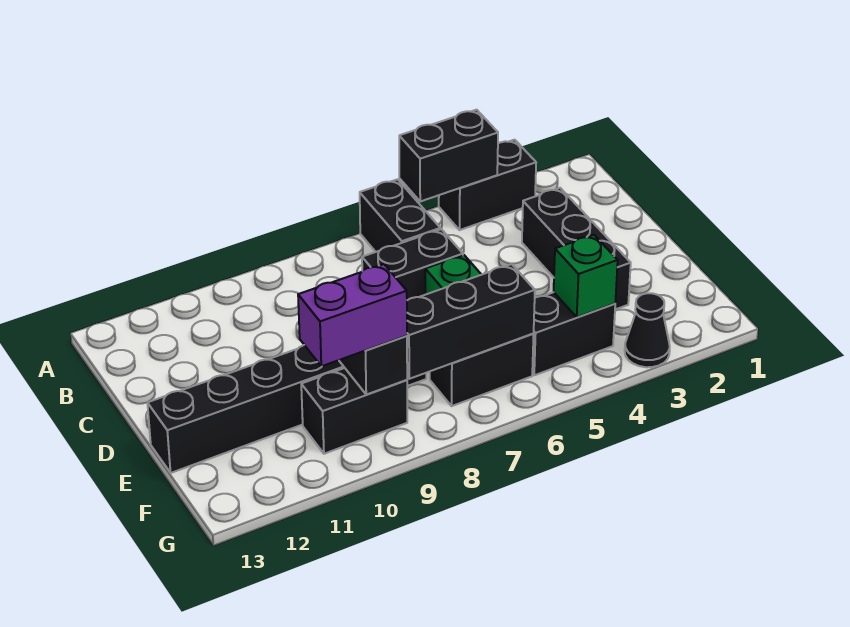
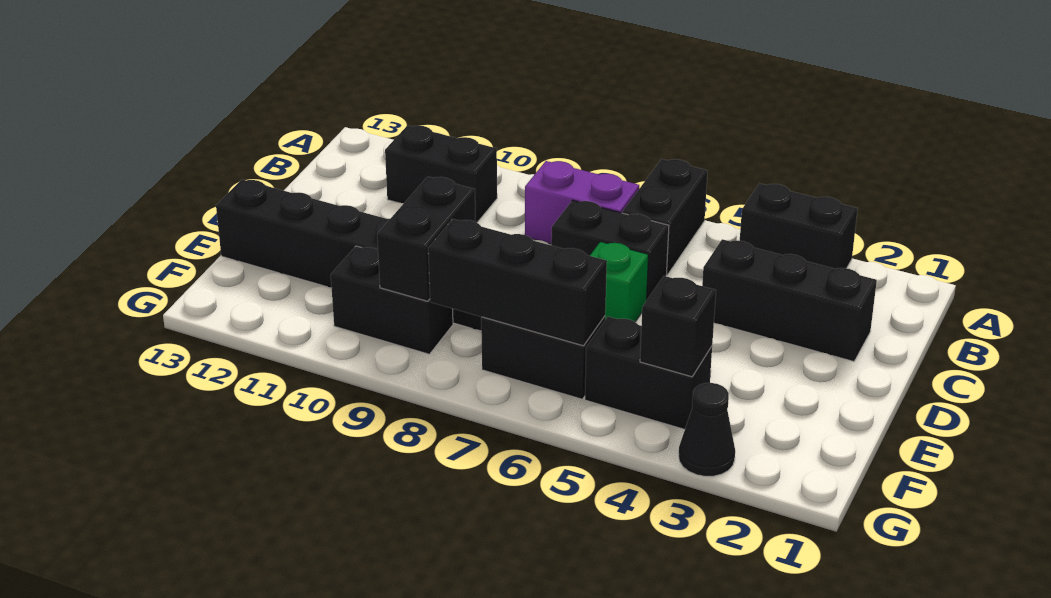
black 1x2 brick [399,110,498,201] -> black 1x2 brick moved to [385,126,497,222]
black 1x3 brick [522,188,631,310] -> black 1x3 brick turned to [702,239,877,362]
green 1x1 brick [554,235,618,317] -> black 1x1 brick [640,276,716,377]
purple 1x2 brick [298,264,407,366] -> purple 1x2 brick moved to [525,161,639,244]

